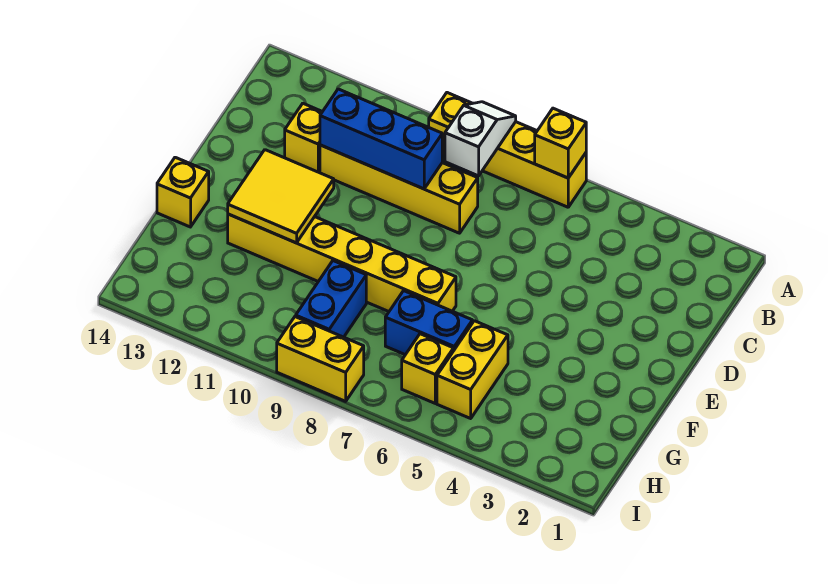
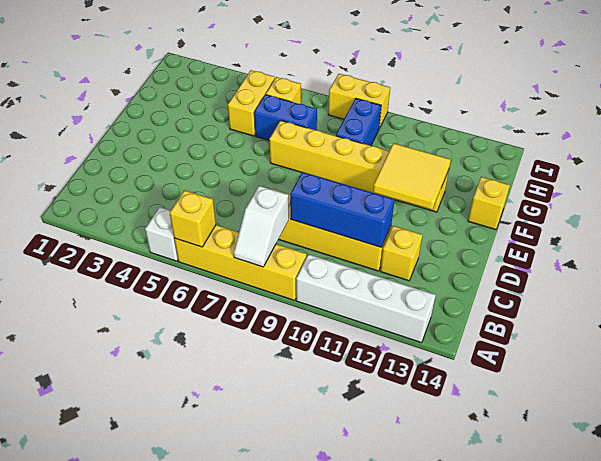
none -> white 1x1 brick [145,207,178,261]
none -> white 1x4 brick [296,254,436,343]

